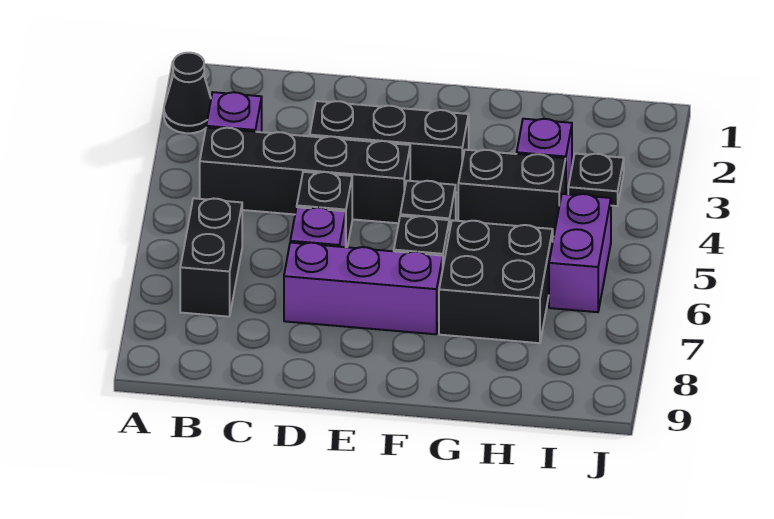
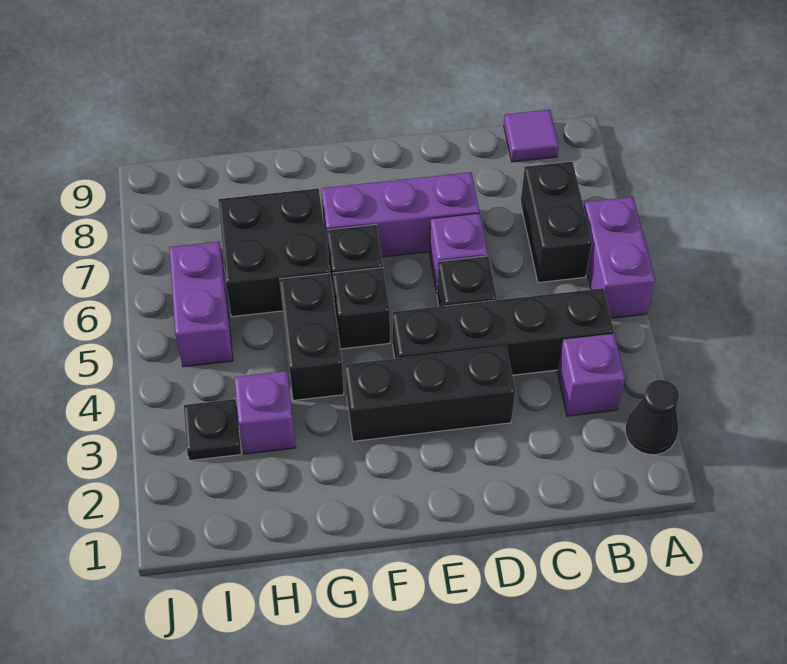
none -> purple 1x2 brick [584,197,655,318]
none -> purple 1x1 tile [504,110,559,162]
black 1x2 brick [458,150,566,237] -> black 1x2 brick turned to [280,273,344,400]

